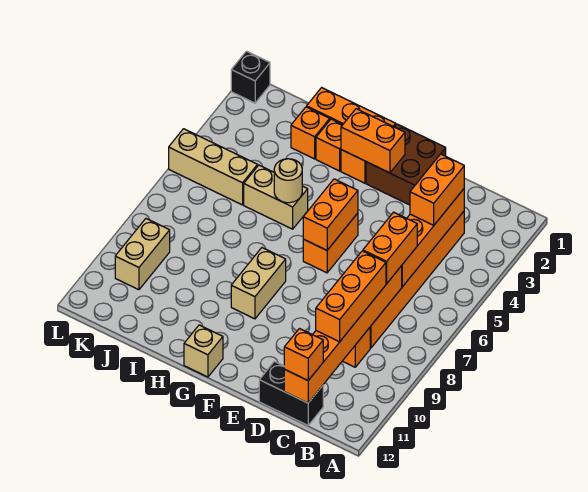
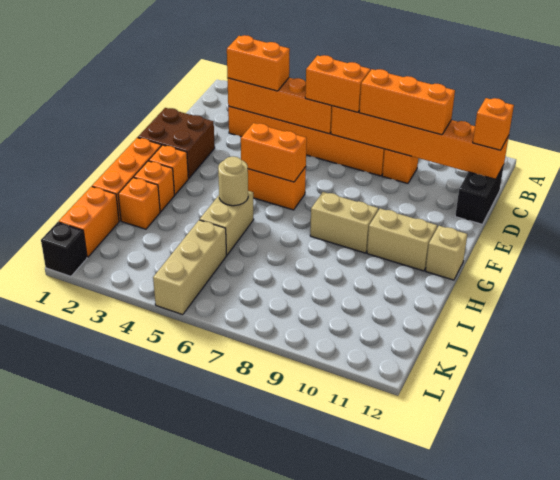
orange 1x2 brick [341,109,405,173] -> orange 1x2 brick moved to [59,186,119,257]
tan 1x2 brick [115,219,170,290] -> tan 1x2 brick moved to [367,209,437,271]

